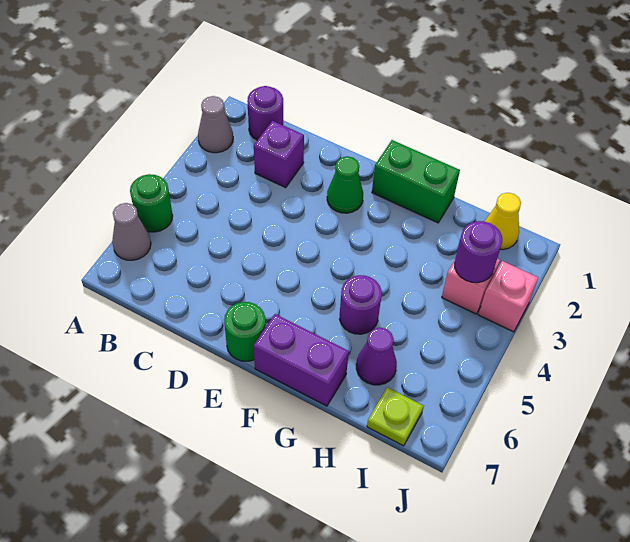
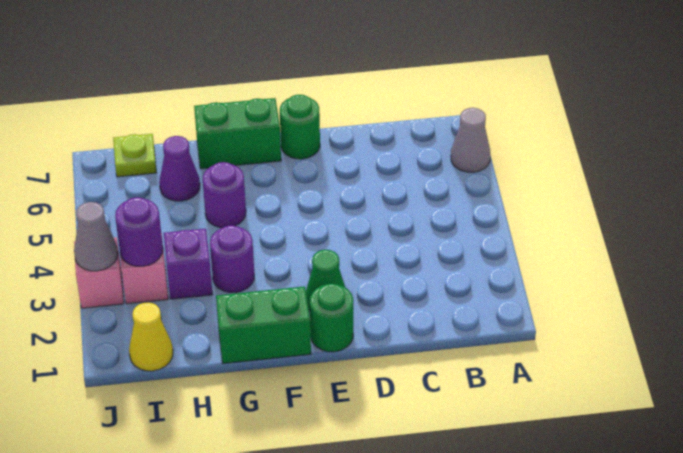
grey 1x1 cone [198,96,233,153] -> grey 1x1 cone moved to [74,202,118,271]
green 1x1 round brick [130,174,173,232] -> green 1x1 round brick moved to [310,284,353,352]
purple 1x1 round brick [247,86,283,140] -> purple 1x1 round brick moved to [210,226,254,293]
purple 1x1 brick [254,121,304,188] -> purple 1x1 brick moved to [164,229,212,299]
purple 1x2 brick [254,314,349,406] -> green 1x2 brick [194,98,281,169]

